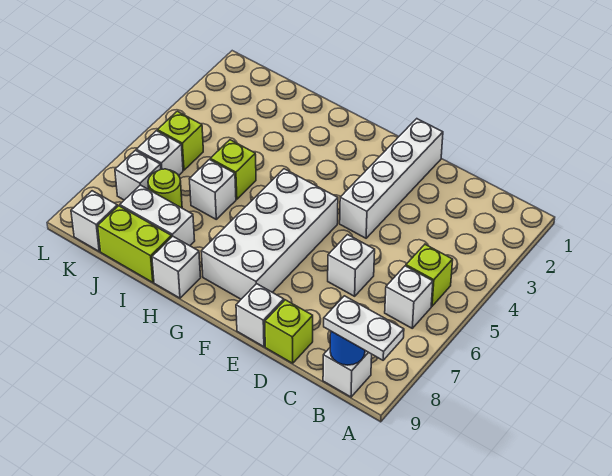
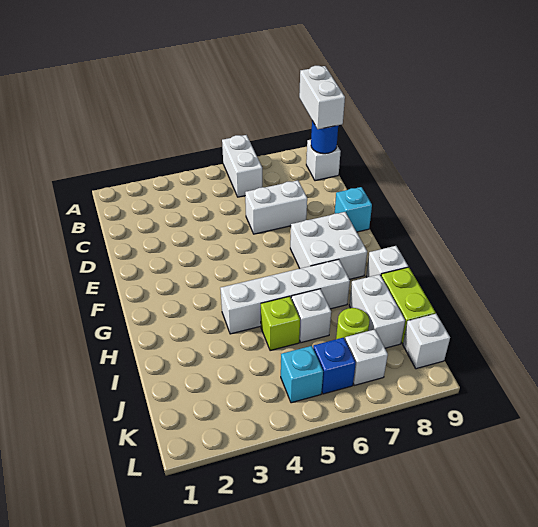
white 1x2 plate [324,296,404,360] -> white 1x2 brick [299,66,345,129]
lime 1x1 brick [406,244,453,306] -> none
white 1x1 brick [385,266,433,328] -> white 1x2 brick [222,135,262,197]
white 1x1 brick [328,235,375,296] -> white 1x2 brick [245,180,307,234]
lime 1x1 brick [265,300,313,363] -> none
white 1x4 brick [340,119,443,238] -> white 1x4 brick moved to [220,259,350,334]
white 1x1 brick [236,284,284,347] -> cyan 1x1 brick [335,187,372,232]
white 2x4 brick [201,169,338,299] -> white 2x2 brick [290,212,367,279]
lime 1x1 brick [157,111,203,170] -> cyan 1x1 brick [281,346,323,403]
white 1x1 brick [136,131,183,175] -> blue 1x1 brick [313,338,356,394]

